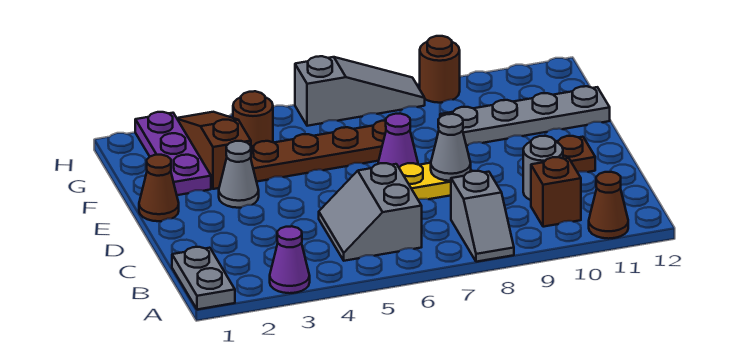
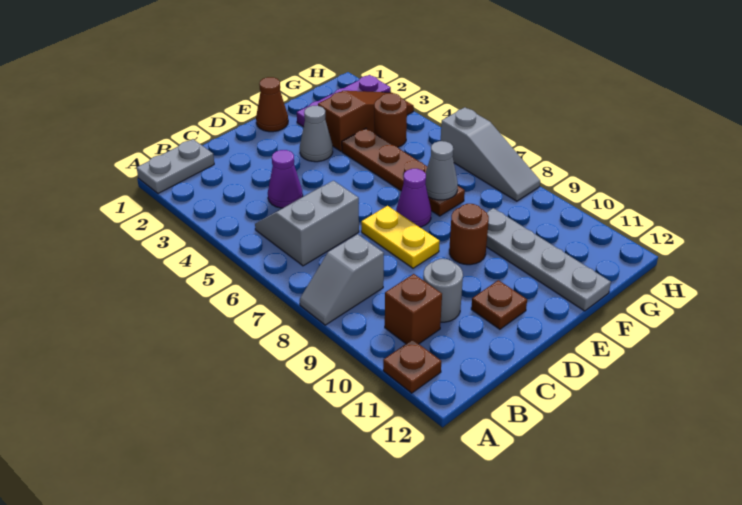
purple 1x1 cone [270,226,310,293] -> purple 1x1 cone moved to [268,150,303,208]
brown 1x1 cone [589,172,628,239] -> brown 1x1 plate [383,339,441,393]
grey 1x1 cone [431,114,471,181] -> grey 1x1 cone moved to [426,141,458,200]
brown 1x1 round brick [420,36,460,103] -> brown 1x1 round brick moved to [449,204,489,265]

